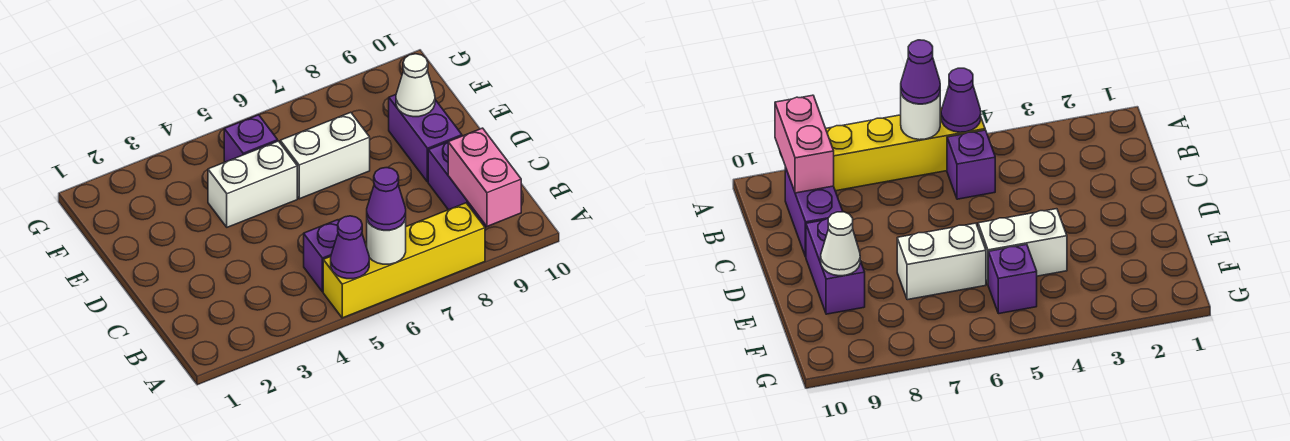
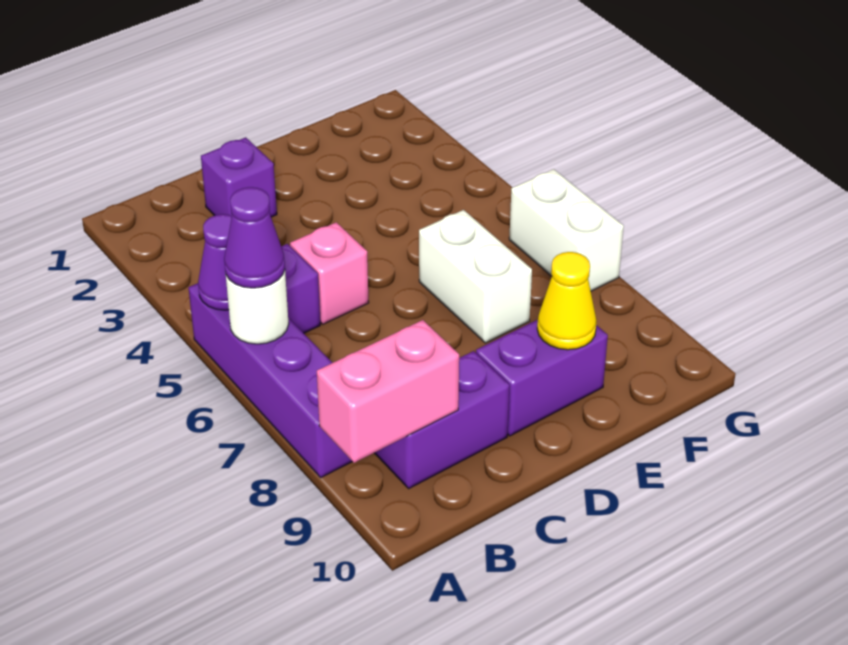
yellow 1x4 brick [323,203,485,318] -> purple 1x4 brick [189,283,353,477]
none -> pink 1x1 brick [290,222,369,324]
white 1x2 brick [208,141,297,227] -> white 1x2 brick moved to [509,169,624,291]
white 1x1 cone [396,54,435,117] -> yellow 1x1 cone [537,252,597,350]
purple 1x1 brick [224,115,278,162] -> purple 1x1 brick moved to [201,137,277,217]

